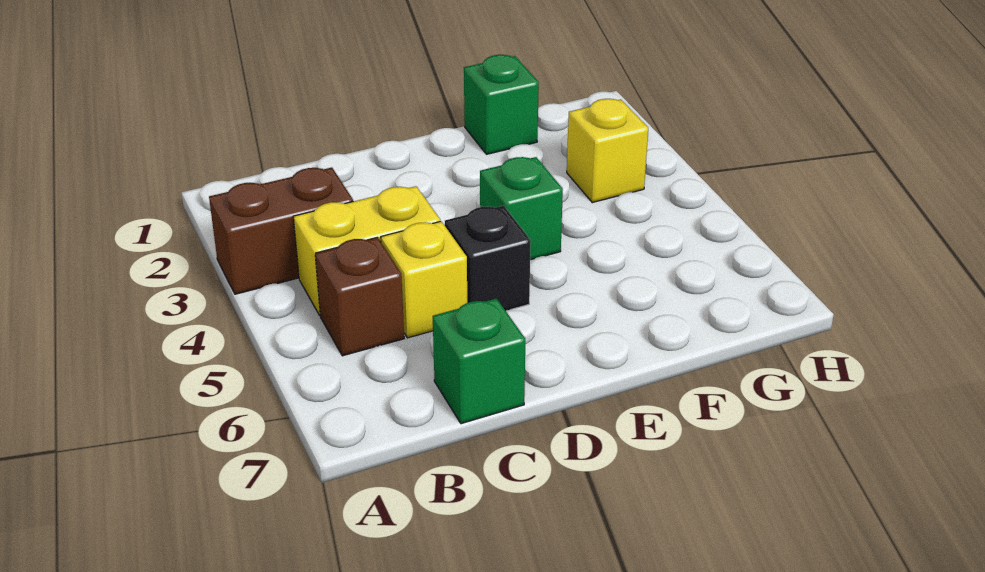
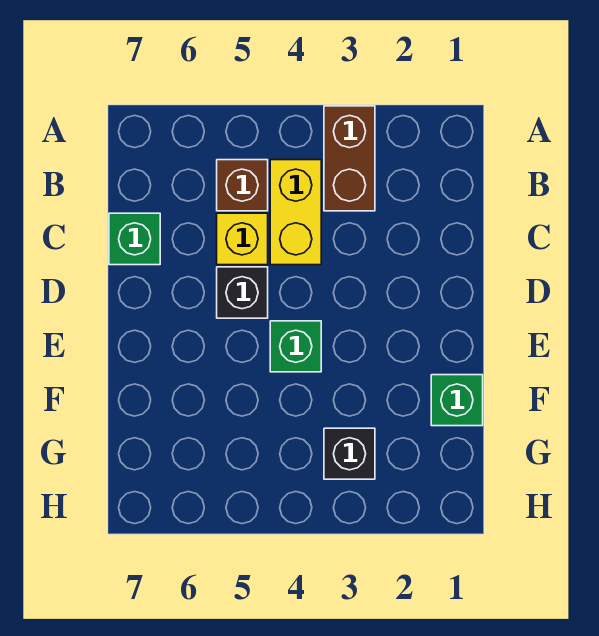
yellow 1x1 brick [567,99,648,203] -> black 1x1 brick [324,428,375,479]

